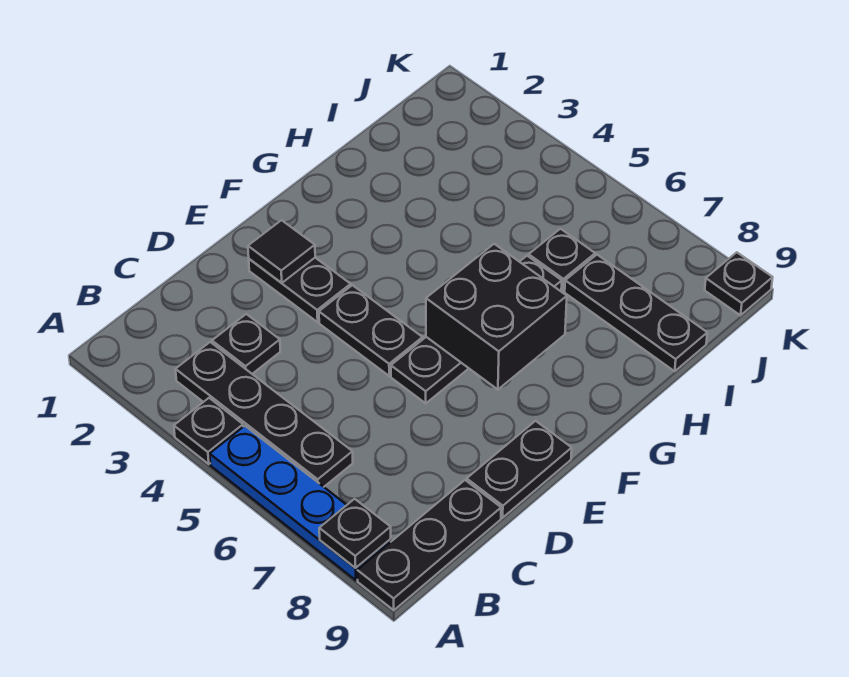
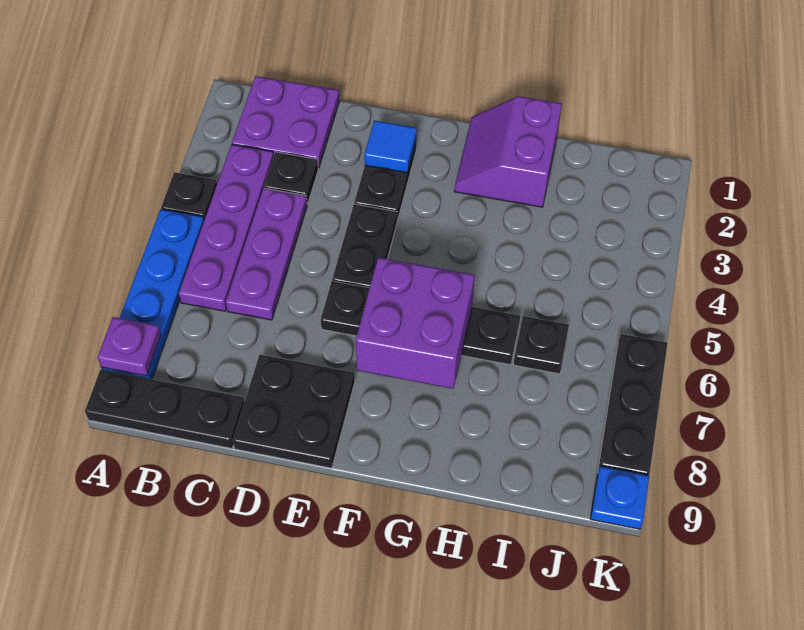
black 1x1 plate [319,499,391,568] -> purple 1x1 plate [97,317,161,376]
none -> purple 2x2 plate [232,76,340,168]
black 1x4 plate [176,342,353,487] -> purple 1x4 plate [179,144,274,311]
none -> purple 1x3 plate [226,188,307,320]
black 1x2 plate [467,421,572,518] -> black 2x2 plate [233,355,355,468]
black 1x1 tile [248,220,315,283] -> blue 1x1 tile [364,121,417,173]
black 2x2 brick [426,244,567,390] -> purple 2x2 brick [356,257,475,389]
none -> purple 2x2 slope [454,96,562,207]
black 1x3 plate [565,255,707,371] -> black 1x3 plate moved to [598,334,667,476]
black 1x1 plate [705,252,773,315] -> blue 1x1 plate [590,466,649,529]

